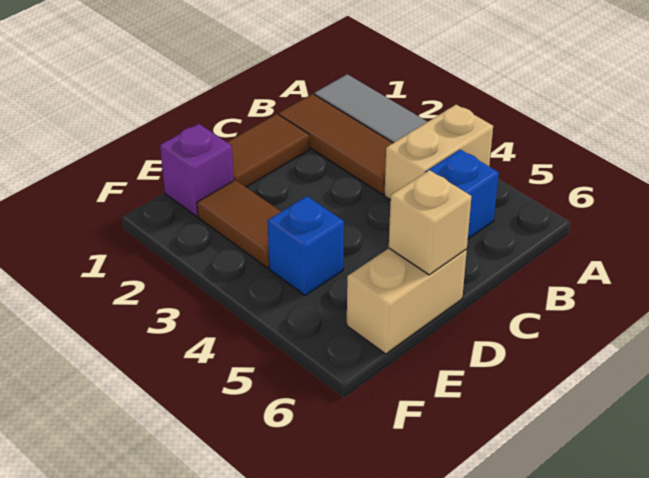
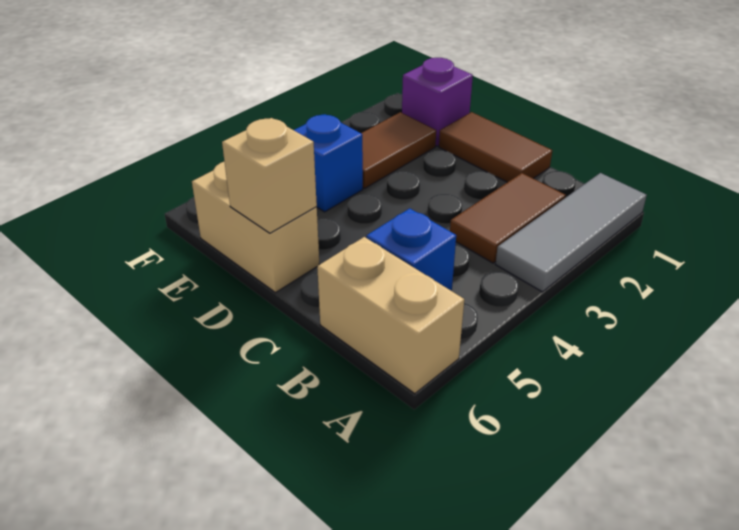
tan 1x2 brick [384,105,493,200] -> tan 1x2 brick moved to [317,237,464,394]
brown 1x3 tile [279,94,392,195] -> brown 1x2 tile [450,173,566,263]

